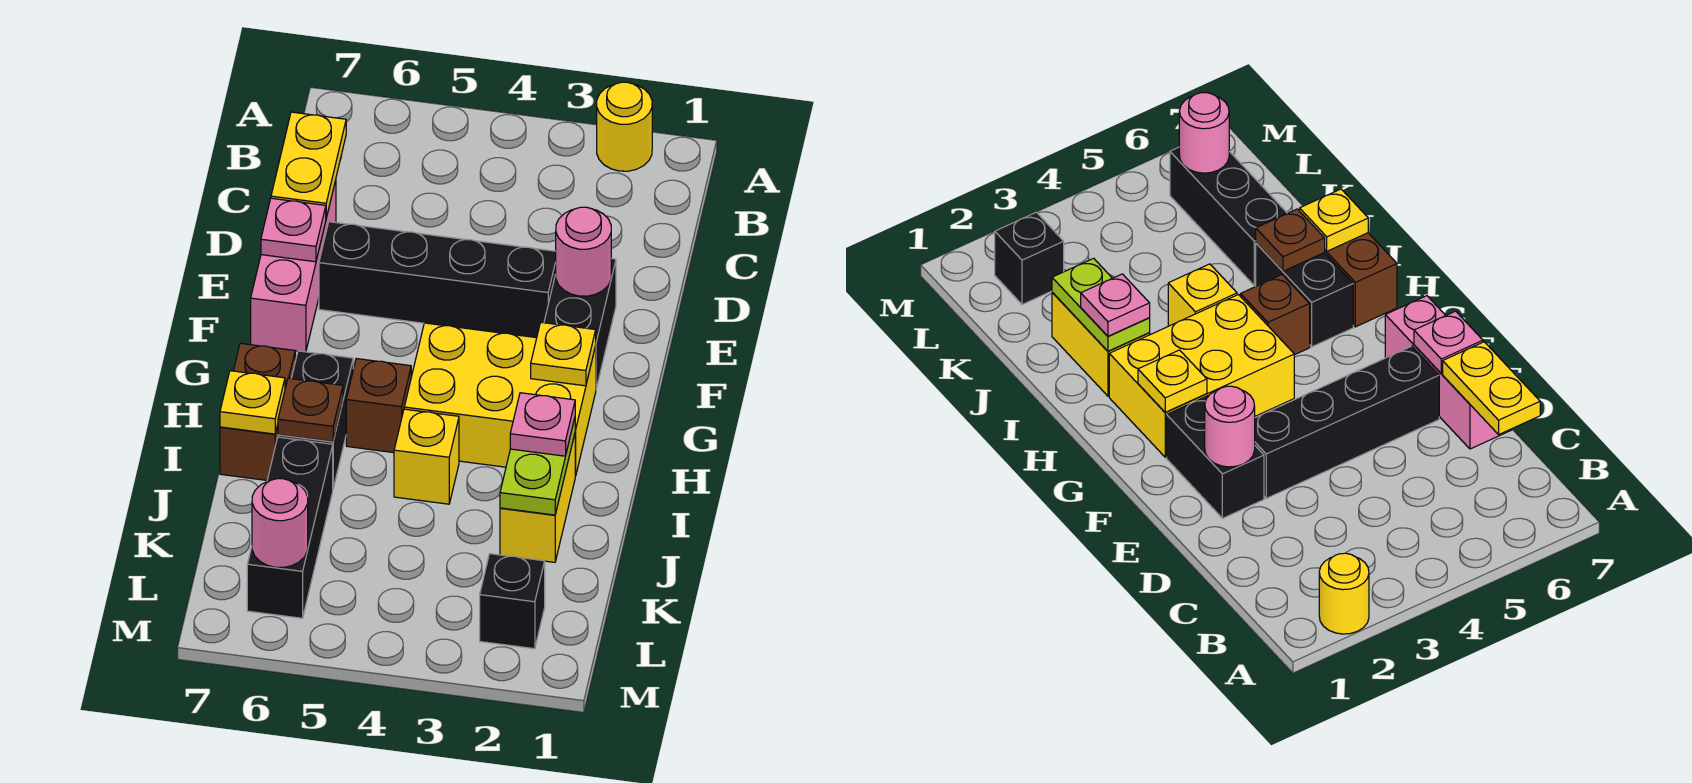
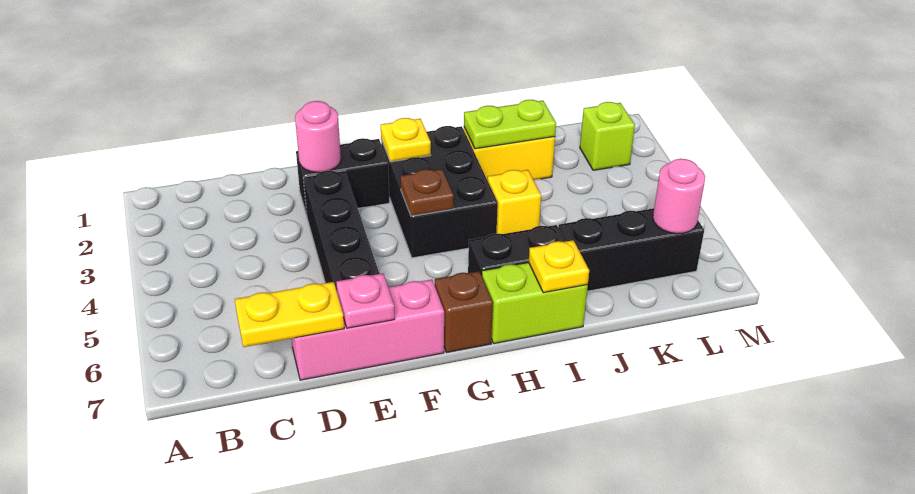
yellow 1x1 round brick [597,82,652,171] -> none
yellow 2x3 brick [404,323,596,476] -> black 2x3 brick [381,126,498,258]
brown 1x1 brick [346,359,411,453] -> brown 1x1 brick moved to [435,271,493,353]
brown 1x2 brick [220,343,295,480] -> lime 1x2 brick [482,262,588,344]
pink 1x1 plate [510,393,575,456] -> none
brown 1x1 plate [278,378,343,442] -> brown 1x1 plate moved to [400,169,454,216]
black 1x1 brick [480,554,545,649] -> lime 1x1 brick [580,102,635,170]

